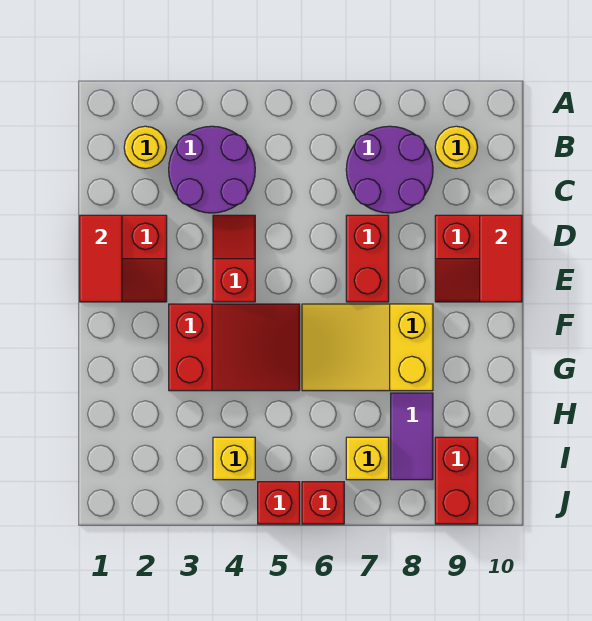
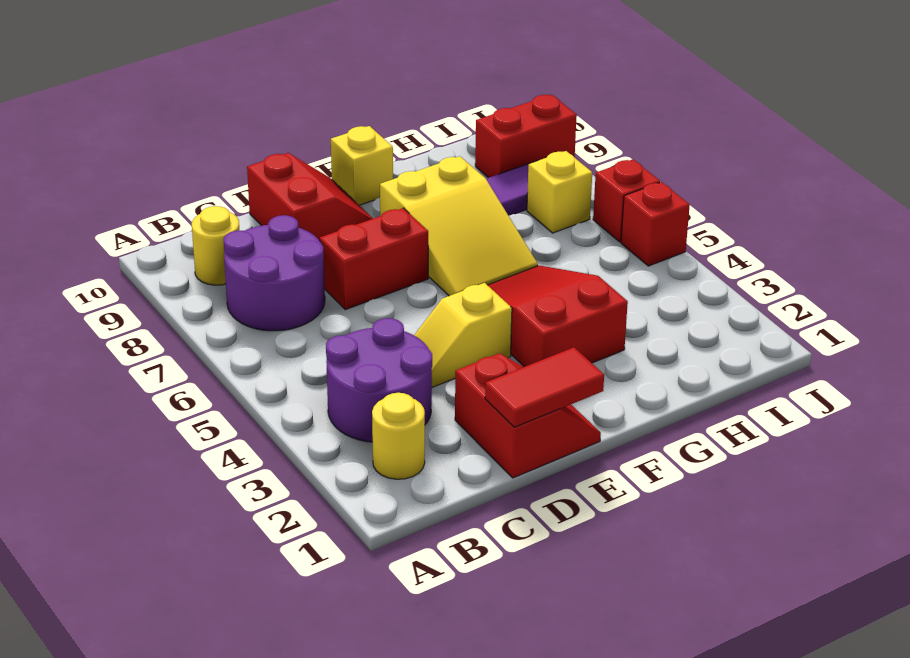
red 1x2 slope [213,215,255,302] -> yellow 1x2 slope [414,283,512,387]
red 1x2 tile [480,215,522,302] -> none
yellow 1x1 brick [213,437,255,480] -> yellow 1x1 brick moved to [331,126,393,205]

